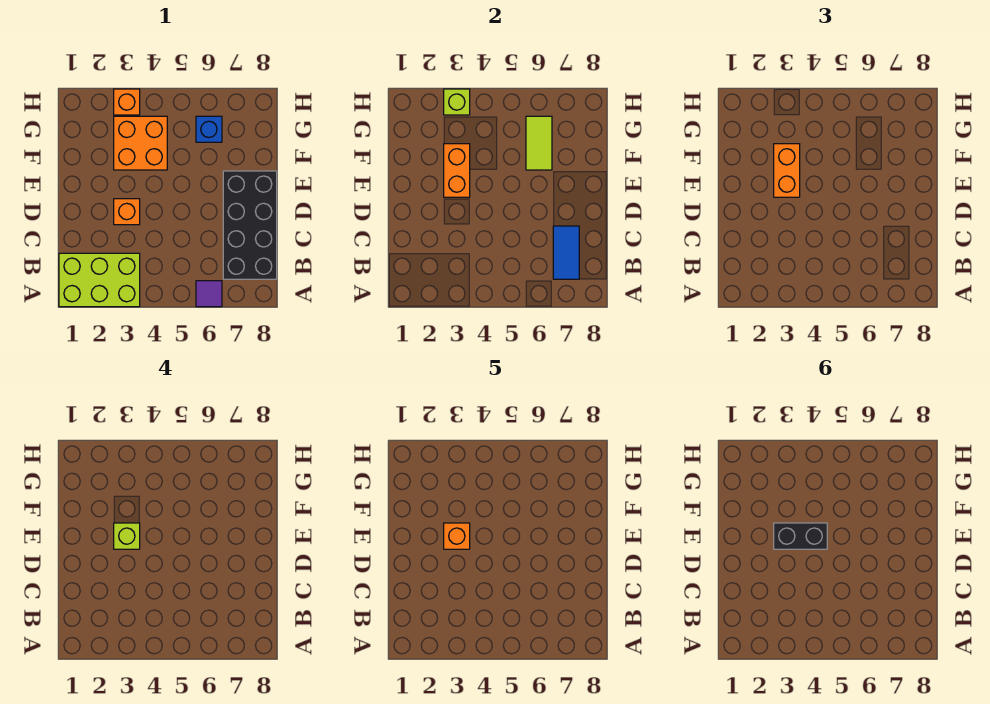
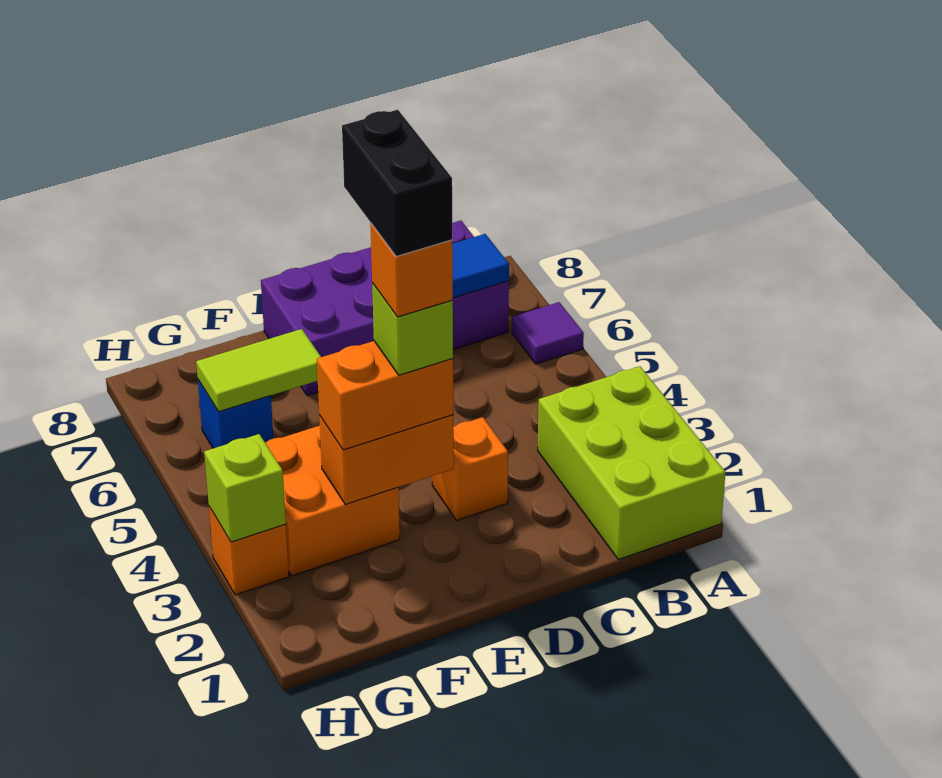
black 2x4 brick [223,171,277,279] -> purple 2x4 brick [261,221,509,395]

